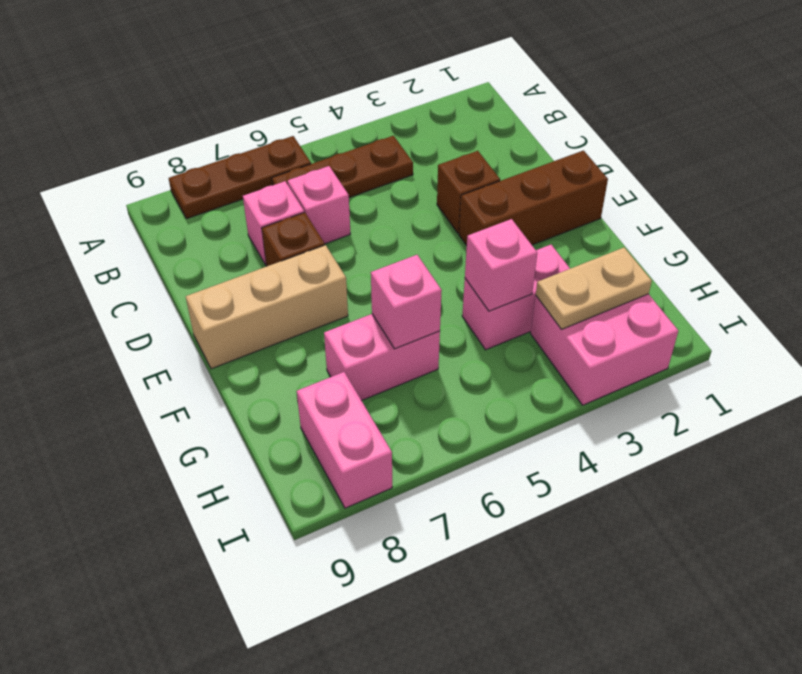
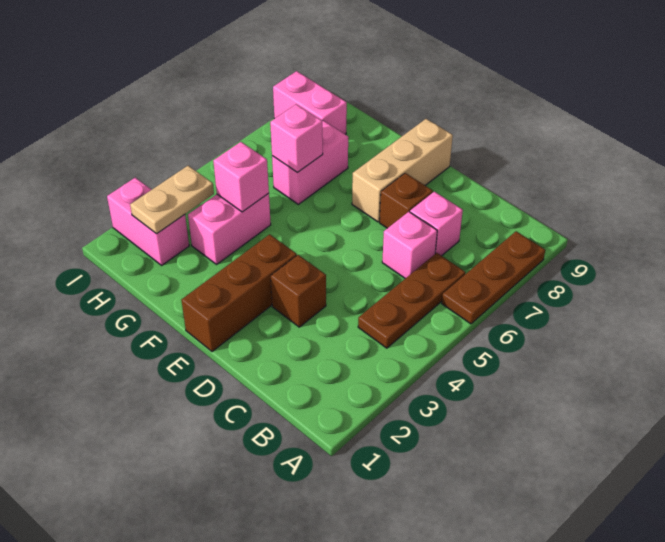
pink 2x2 brick [531,294,678,405] -> pink 1x2 brick [107,178,189,265]

